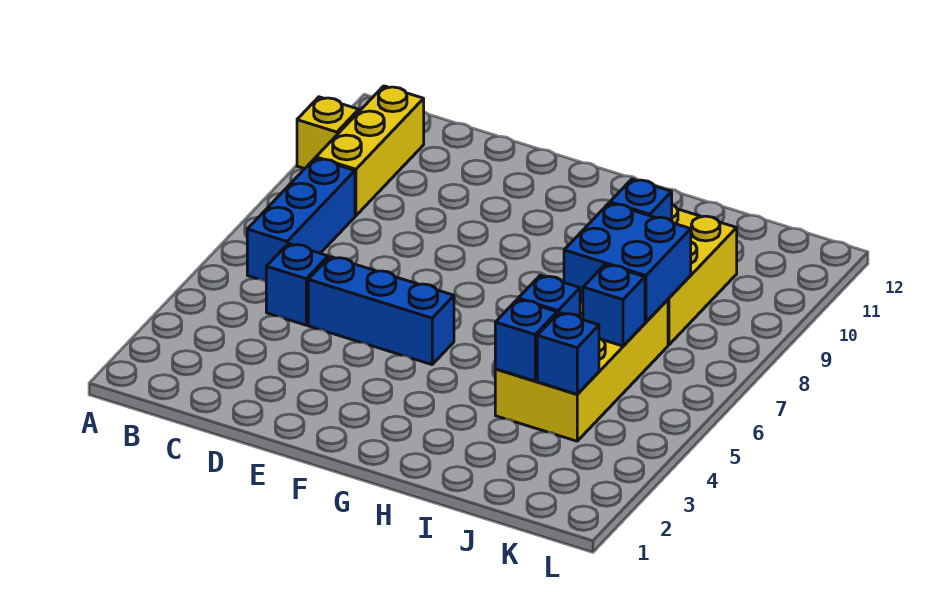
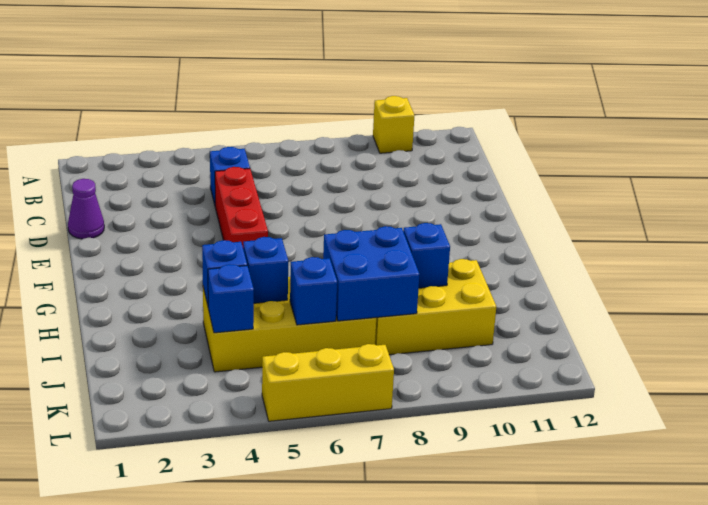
blue 1x3 brick [247,158,355,281] -> none
yellow 1x3 brick [316,86,424,216] -> yellow 1x3 brick moved to [262,344,394,421]
none -> purple 1x1 cone [68,179,104,239]
blue 1x3 brick [308,257,454,365] -> red 1x3 brick [215,167,268,246]

